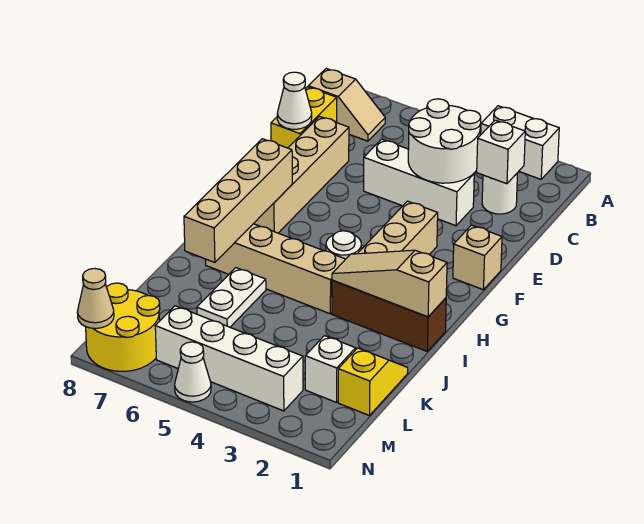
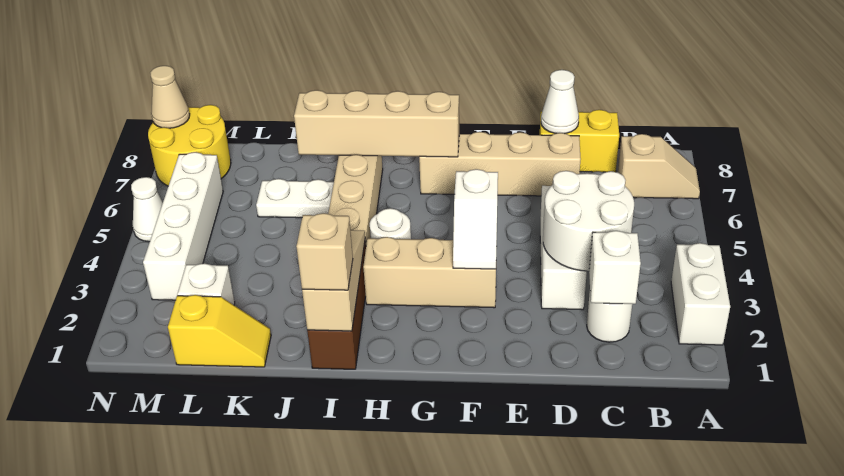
tan 1x2 slope [308,69,385,141] -> tan 1x2 slope turned to [618,134,700,199]
tan 1x1 brick [453,225,502,290] -> tan 1x1 brick moved to [296,213,353,290]
none -> white 1x2 slope [453,169,498,269]

